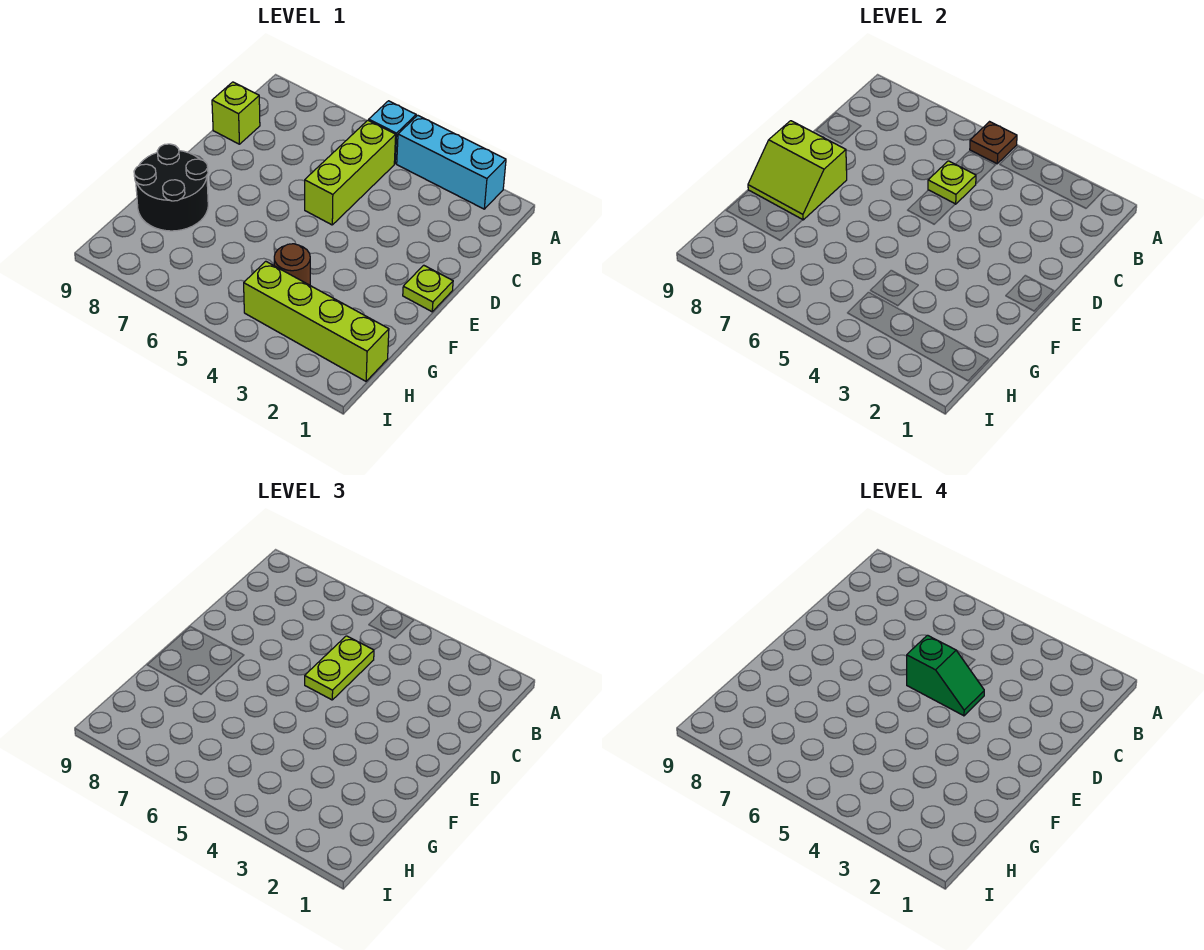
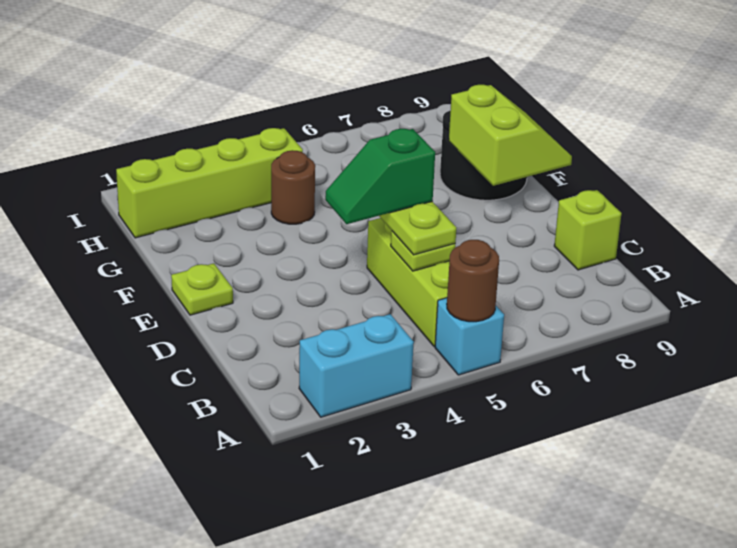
cyan 1x3 brick [397,115,506,209] -> cyan 1x2 brick [299,314,414,417]
brown 1x1 plate [970,122,1017,164] -> brown 1x1 round brick [447,240,499,322]
lime 2x2 slope [748,121,847,220] -> lime 2x2 slope turned to [449,85,572,186]

